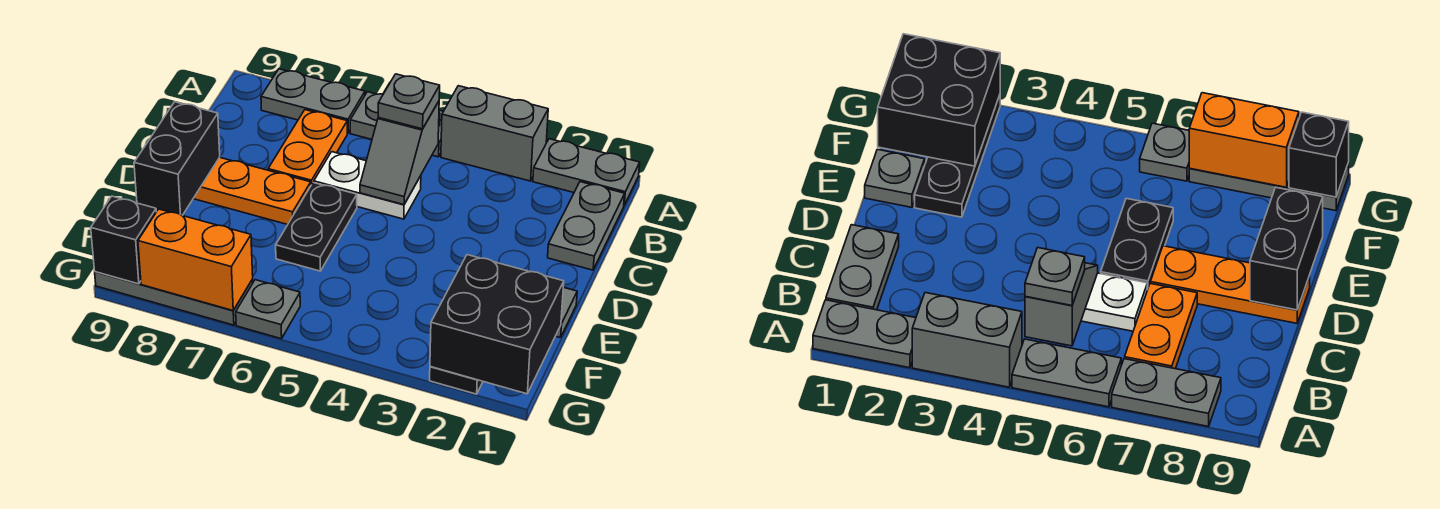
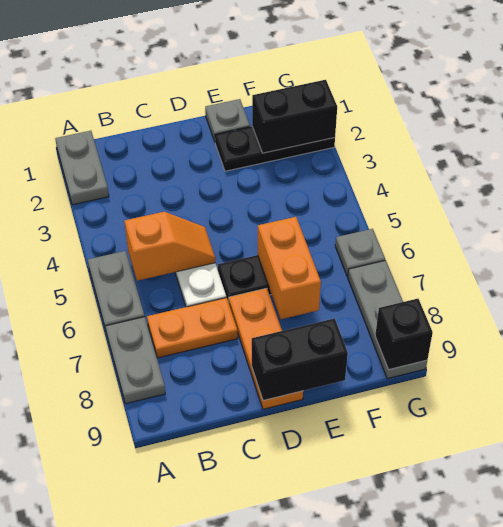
grey 1x2 brick [441,86,548,181] -> none
grey 1x2 plate [548,182,625,270] -> none
grey 1x2 slope [360,101,439,205] -> orange 1x2 slope [124,212,215,281]
grey 1x1 plate [378,74,440,129] -> none
black 2x2 brick [430,255,564,394] -> black 1x2 brick [252,80,337,153]
orange 1x2 brick [138,209,253,310] -> orange 1x2 brick moved to [258,217,321,319]

